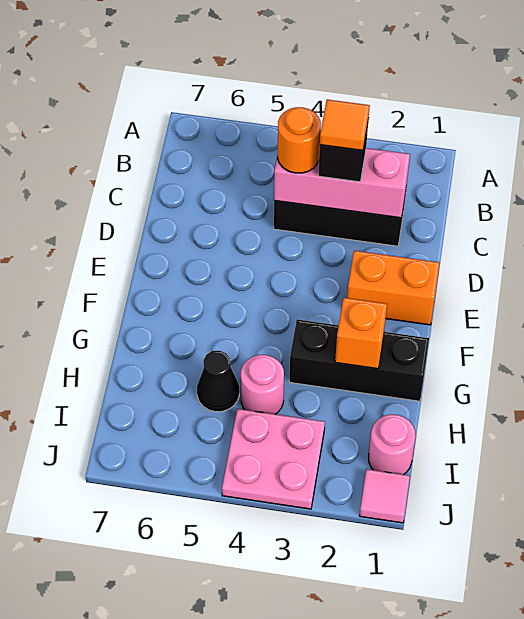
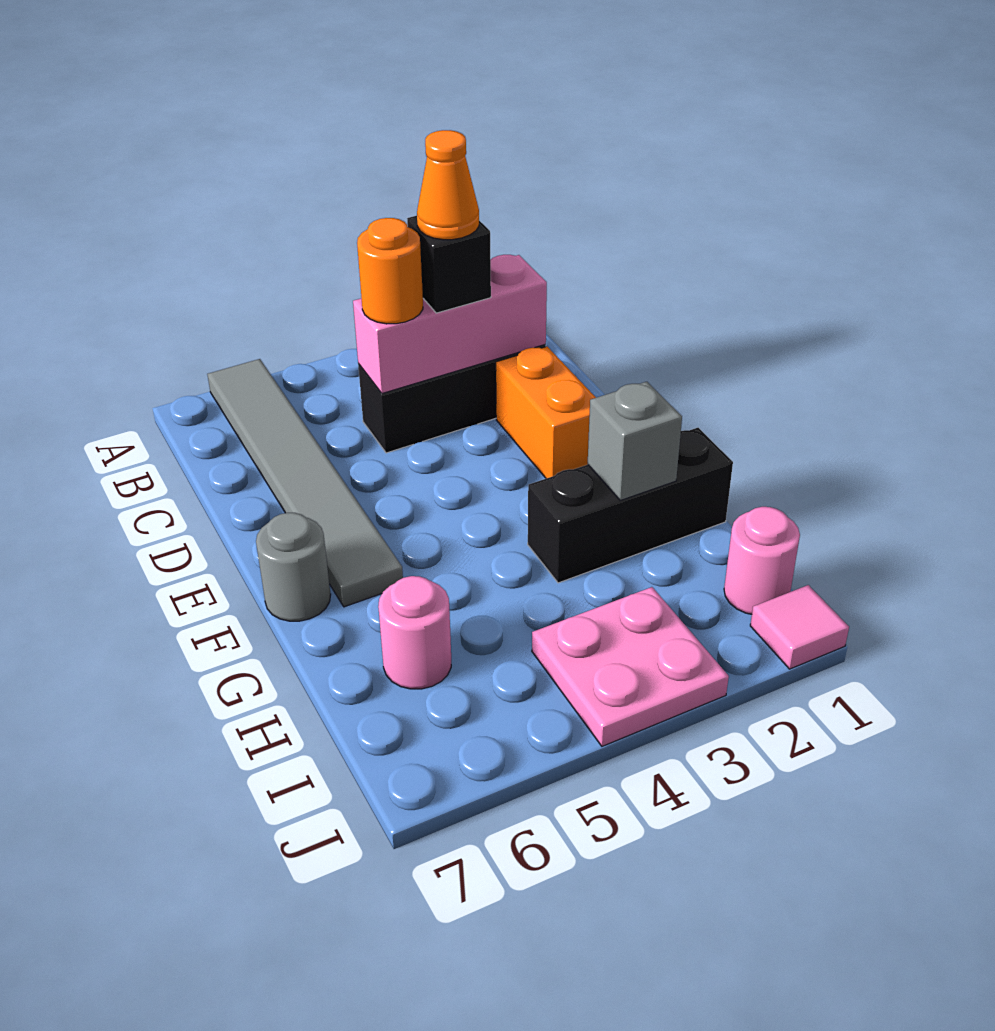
none -> grey 1x6 tile [207,359,403,607]
orange 1x1 tile [320,100,370,150] -> orange 1x1 cone [417,130,479,240]
orange 1x2 brick [347,251,440,325] -> orange 1x2 brick turned to [496,347,596,478]
none -> grey 1x1 round brick [256,513,331,621]
orange 1x1 brick [335,298,387,369] -> grey 1x1 brick [588,382,682,500]
pink 1x1 round brick [241,355,284,414] -> pink 1x1 round brick moved to [378,576,451,689]
black 1x1 cone [197,350,239,412] -> none

